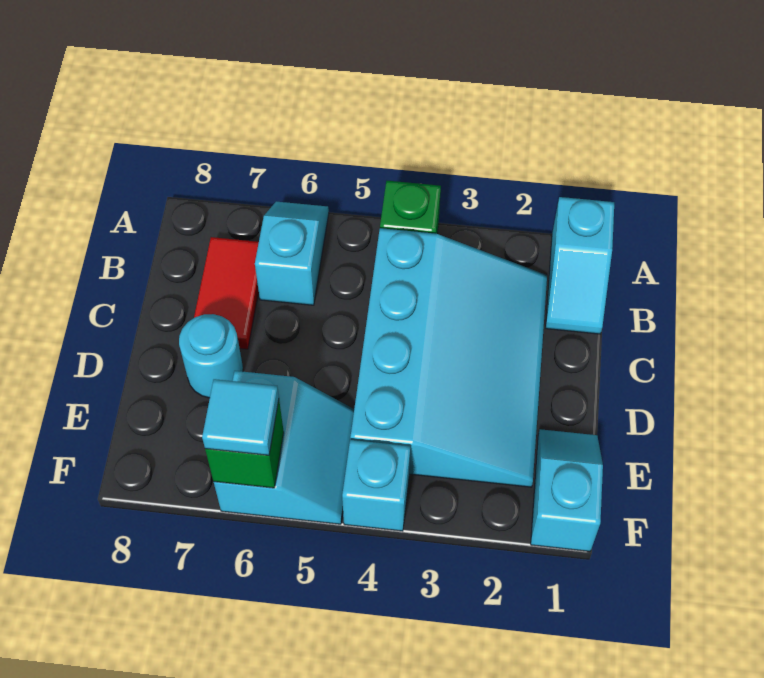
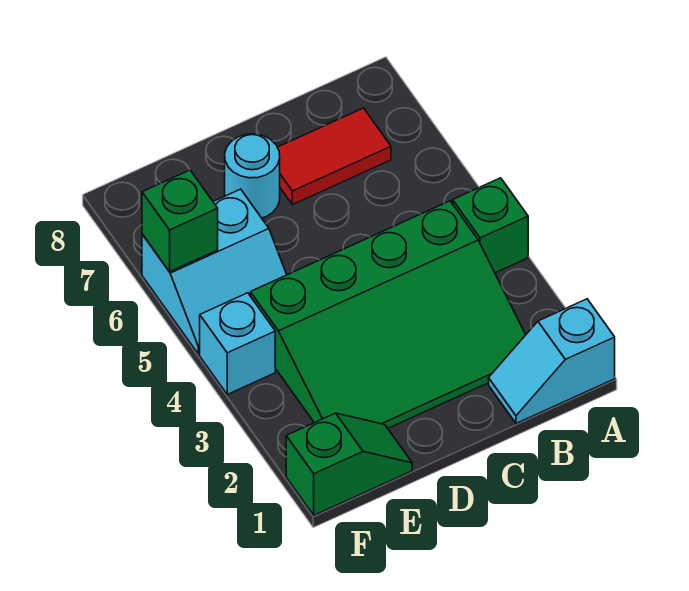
cyan 1x2 slope [255,202,329,305] -> none
cyan 3x4 slope [350,228,547,487] -> green 3x4 slope [250,201,526,428]
cyan 1x2 slope [531,429,603,551] -> green 1x2 slope [286,413,412,515]
cyan 1x1 tile [202,379,279,455] -> none

